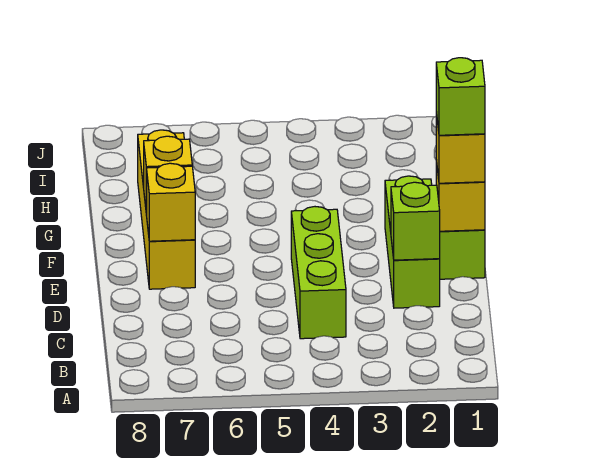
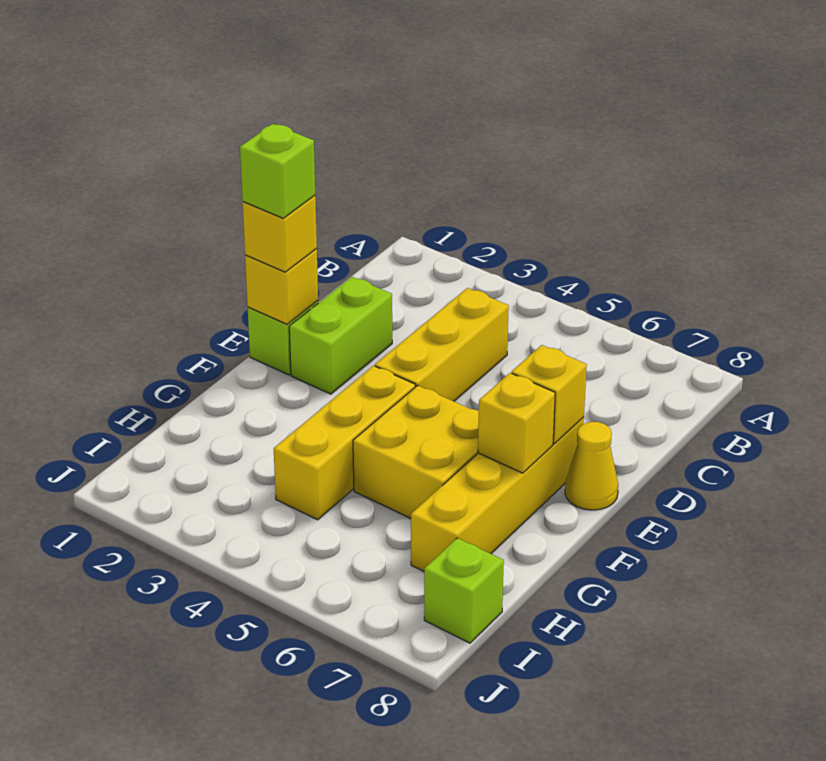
lime 1x3 brick [291,207,346,339] -> yellow 1x3 brick [375,288,509,401]
lime 1x3 brick [385,176,440,308] -> lime 1x2 brick [289,277,392,394]
lime 1x1 brick [391,182,440,260] -> lime 1x1 brick moved to [424,538,504,643]
none -> yellow 1x1 cone [565,422,618,510]
none -> yellow 1x3 brick [274,366,415,520]
none -> yellow 2x2 brick [353,385,479,518]

